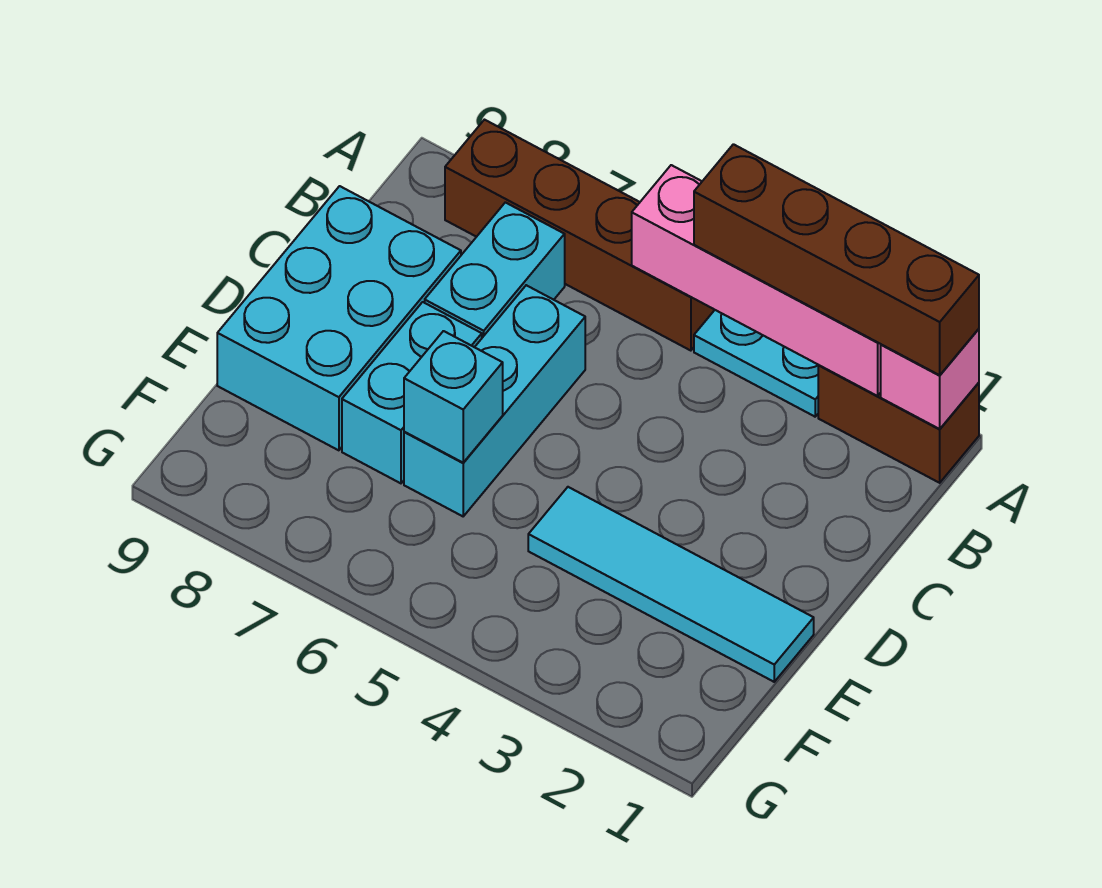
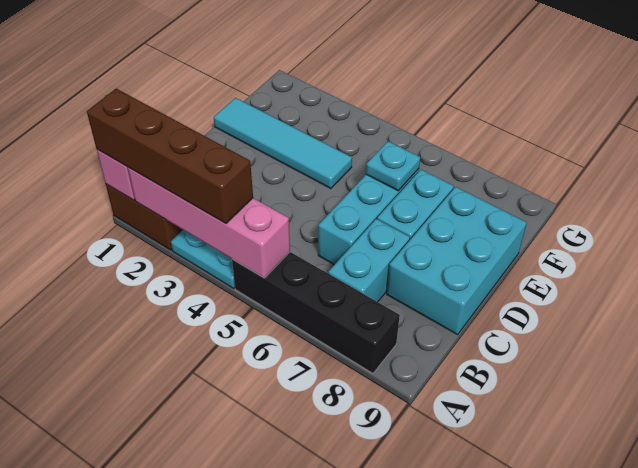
brown 1x4 brick [445,120,714,351] -> black 1x4 brick [232,252,400,373]
cyan 1x1 brick [404,331,503,463] -> cyan 1x1 plate [366,141,420,191]

